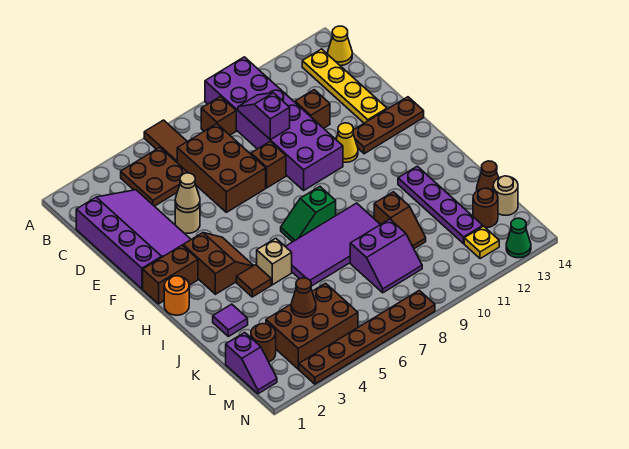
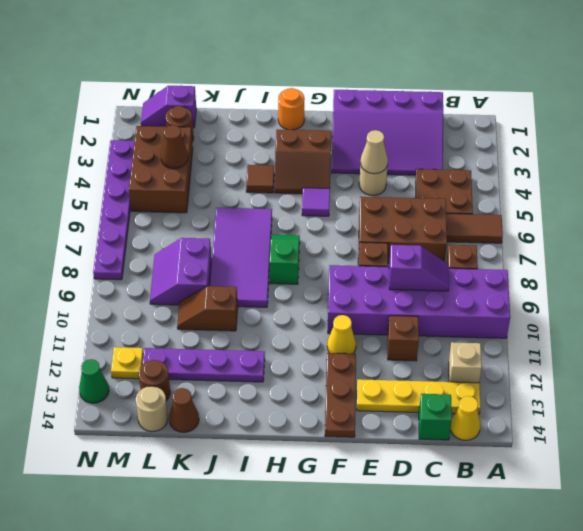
none -> green 1x1 brick [419,394,452,440]
brown 1x2 brick [143,245,198,304] -> none
tan 1x1 brick [257,238,292,285] -> tan 1x1 brick moved to [449,342,482,383]
purple 1x1 tile [213,304,248,337] -> purple 1x1 tile moved to [302,188,330,216]
brown 1x6 plate [299,290,435,384] -> purple 1x6 plate [93,140,135,280]

